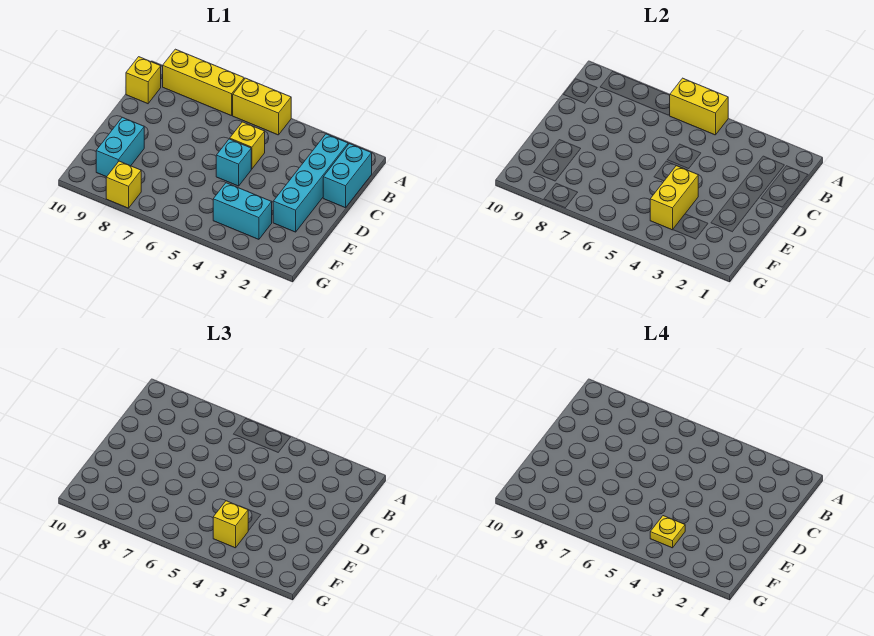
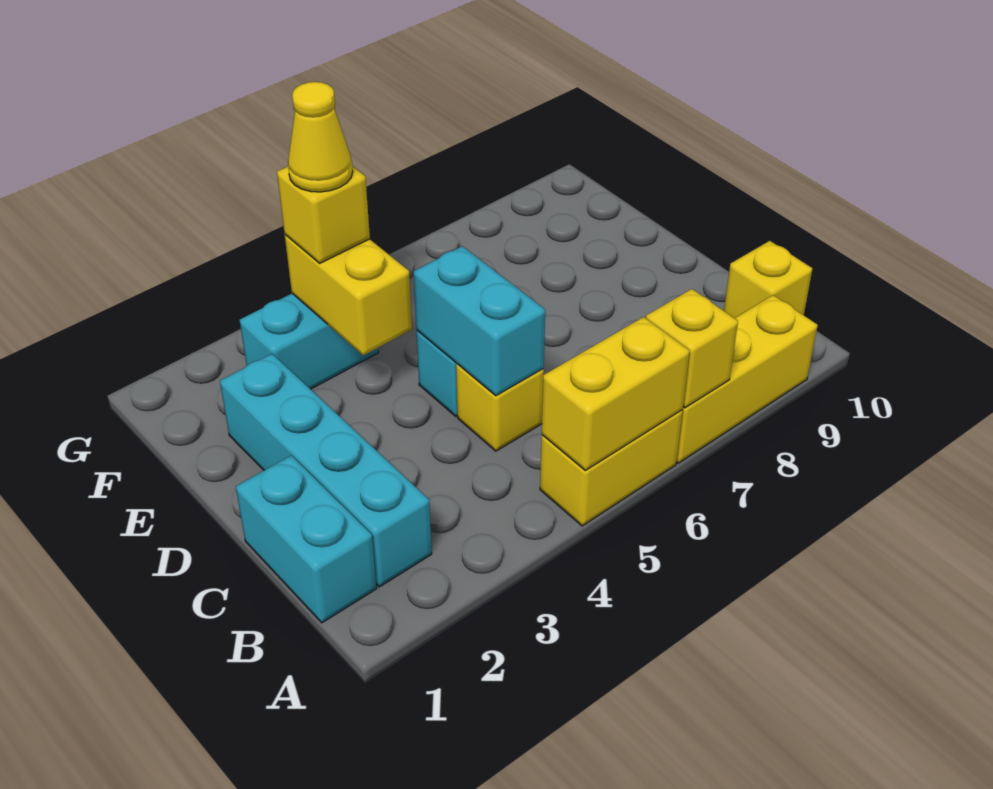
cyan 1x2 brick [96,117,144,177] -> cyan 1x2 brick moved to [414,246,545,396]
yellow 1x1 plate [650,516,685,548] -> yellow 1x1 cone [288,82,353,192]
yellow 1x1 brick [106,161,141,208] -> yellow 1x1 brick moved to [646,289,738,408]

